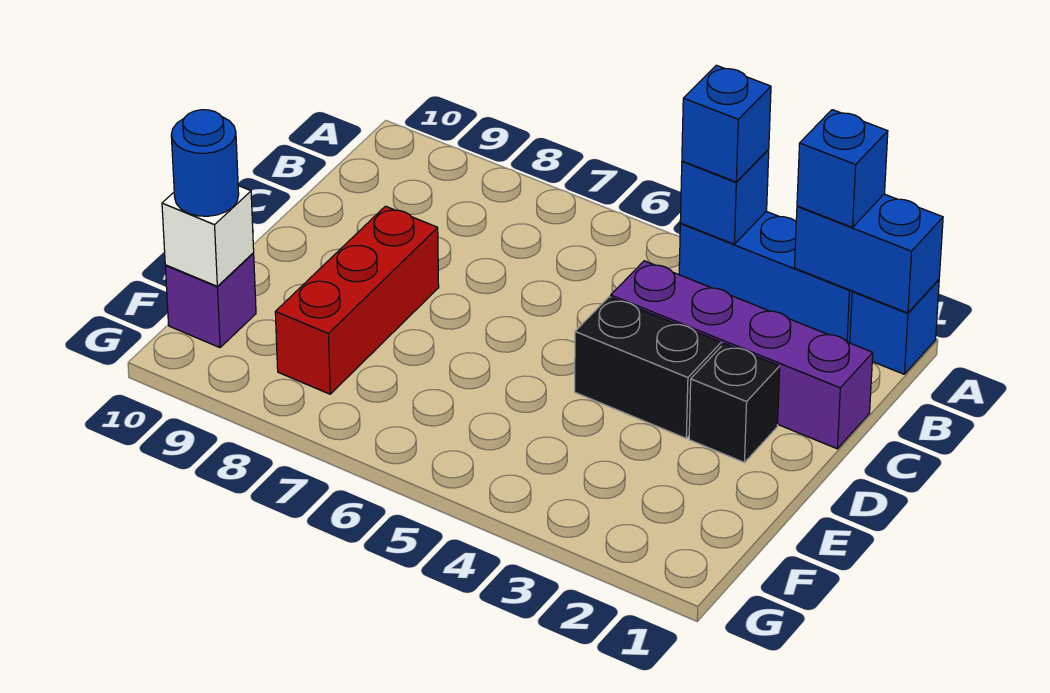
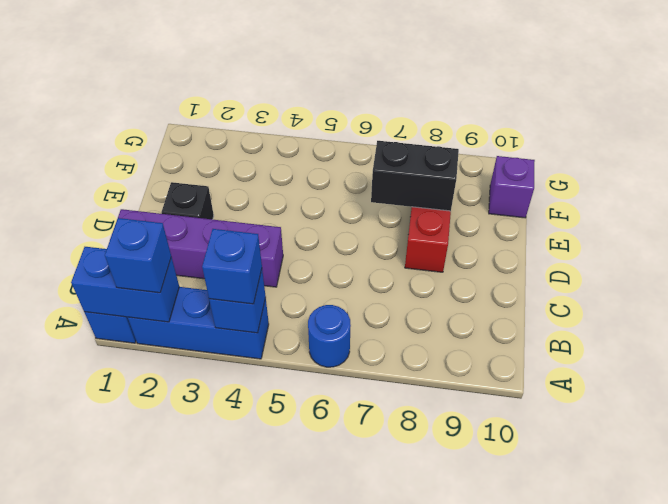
black 1x2 brick [575,297,721,438] -> black 1x2 brick moved to [371,141,459,211]
white 1x1 brick [162,186,254,286] -> none
blue 1x1 round brick [171,110,239,216] -> blue 1x1 round brick moved to [308,305,351,367]

